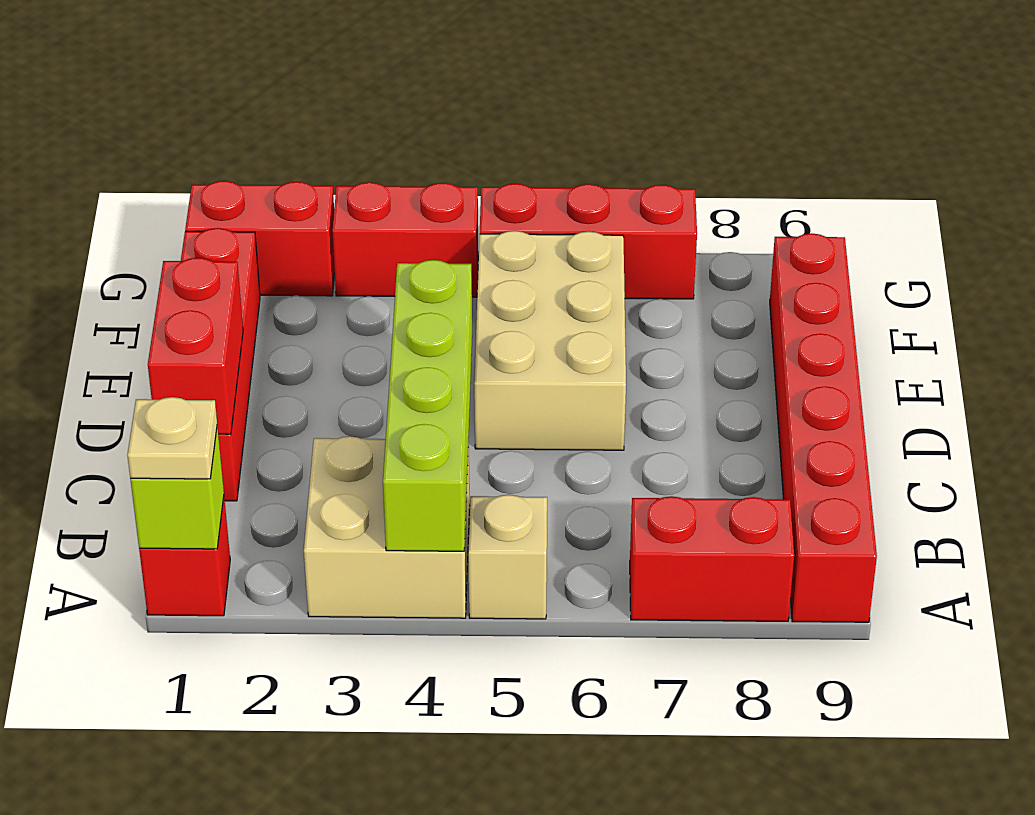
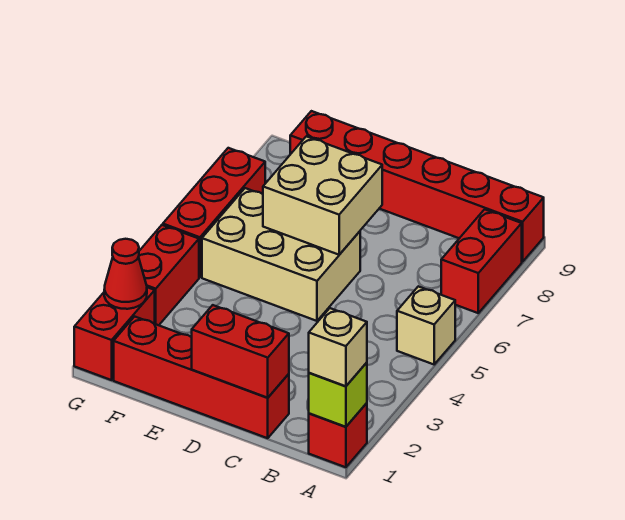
tan 1x1 plate [127,397,217,479] -> tan 1x1 brick [309,308,367,386]
tan 2x2 brick [304,436,470,618] -> tan 2x2 brick moved to [263,136,382,255]
lime 1x4 brick [383,260,472,551] -> none
none -> red 1x1 cone [104,239,147,309]

